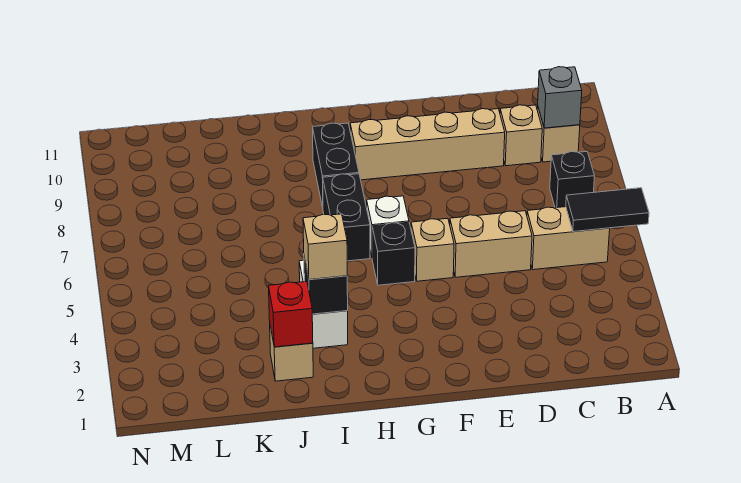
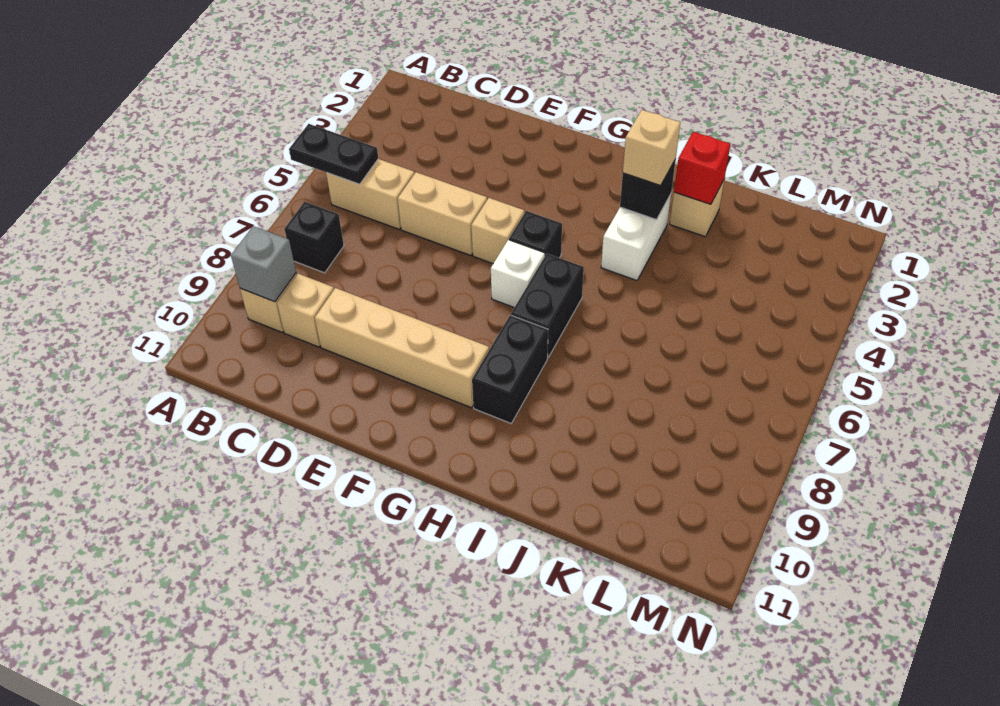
black 1x2 tile [566,188,649,232] -> black 1x2 plate [289,124,378,184]

